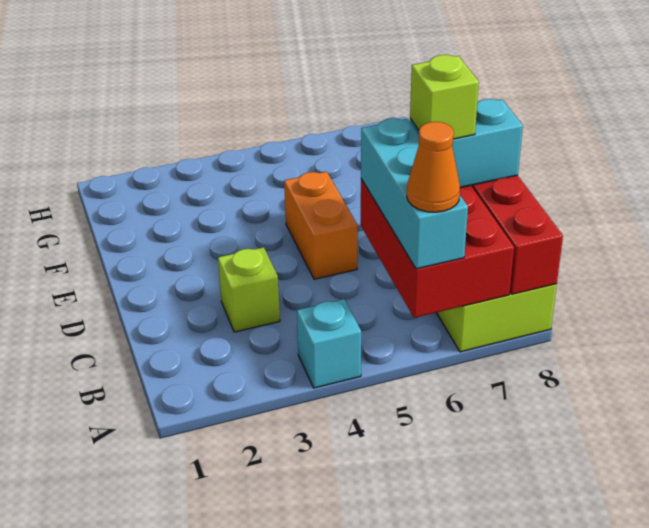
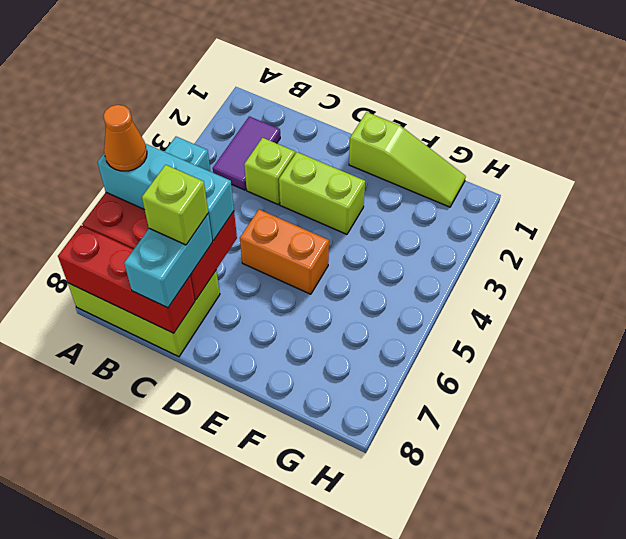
none -> purple 1x2 tile [213,116,280,190]
none -> lime 1x2 brick [279,152,365,234]
none -> lime 1x3 slope [349,112,466,207]

